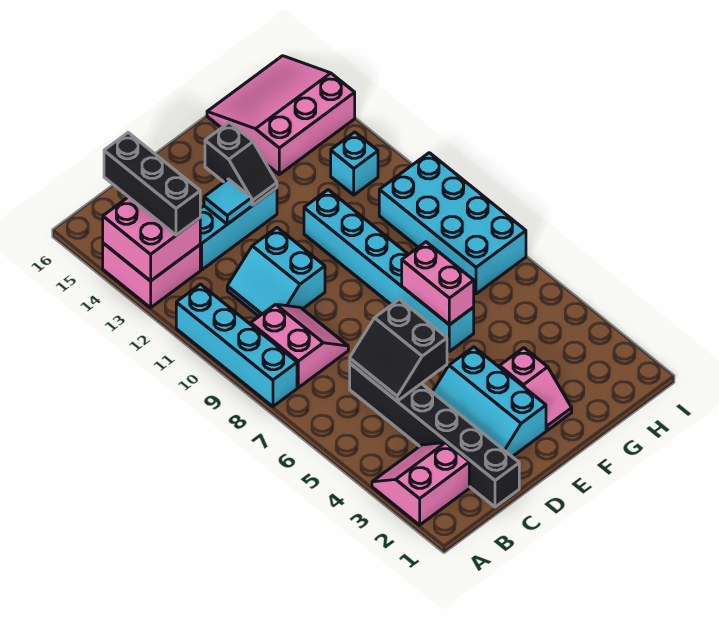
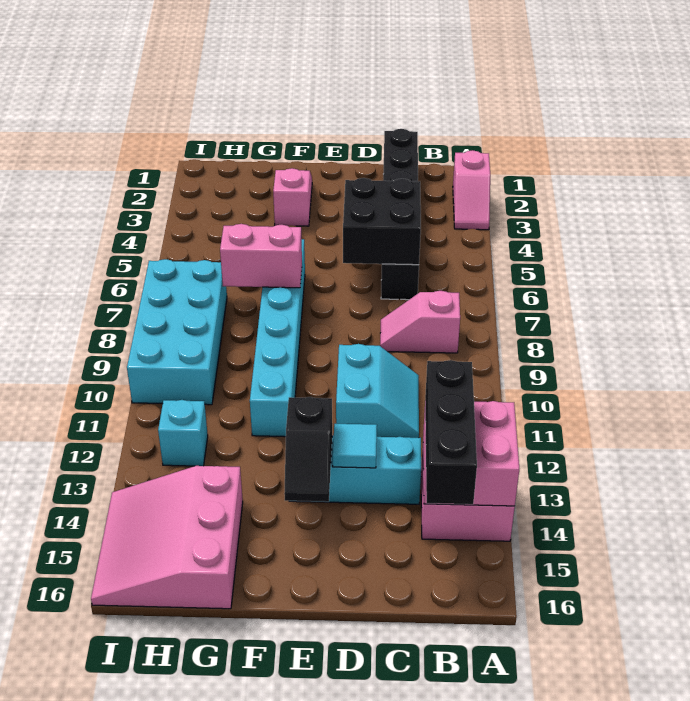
pink 2x2 slope [372,443,469,525] -> pink 1x2 slope [453,150,490,230]
cyan 1x4 brick [176,284,297,407] -> none
pink 2x2 slope [251,304,348,388] -> pink 1x2 slope [380,291,460,353]
black 2x2 slope [350,299,447,401] -> black 2x2 brick [343,178,421,265]
cyan 2x3 slope [433,347,546,457] -> none
black 1x2 slope [205,122,277,205] -> black 1x2 slope turned to [284,397,332,502]
pink 1x2 brick [402,242,474,325] -> pink 1x2 brick turned to [220,224,302,288]
pink 3x3 slope [207,56,355,174] -> pink 3x3 slope turned to [91,466,243,609]

